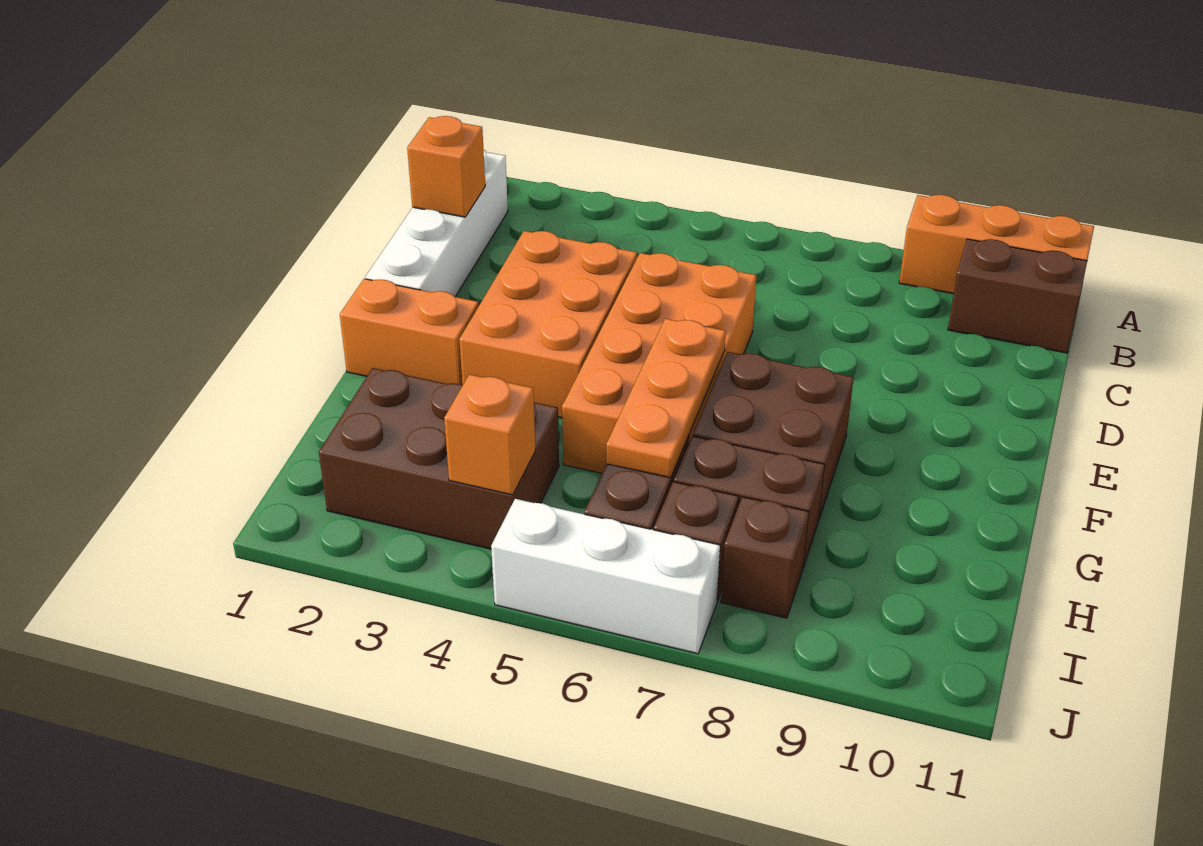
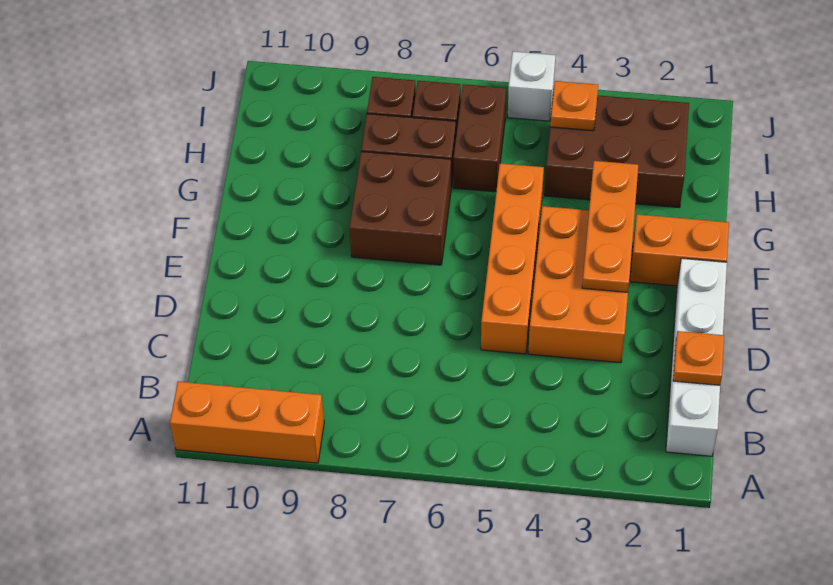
brown 1x2 brick [948,239,1087,353] -> none
orange 1x1 brick [407,116,485,217] -> orange 1x1 plate [673,331,724,385]
orange 2x4 brick [562,253,757,473] -> orange 1x4 brick [481,163,544,354]
orange 1x3 plate [606,319,726,478] -> orange 1x3 plate moved to [582,161,638,292]
orange 1x1 brick [444,374,535,495] -> orange 1x1 plate [550,81,598,131]
white 1x3 brick [491,499,720,654] -> white 1x1 brick [508,52,555,121]

